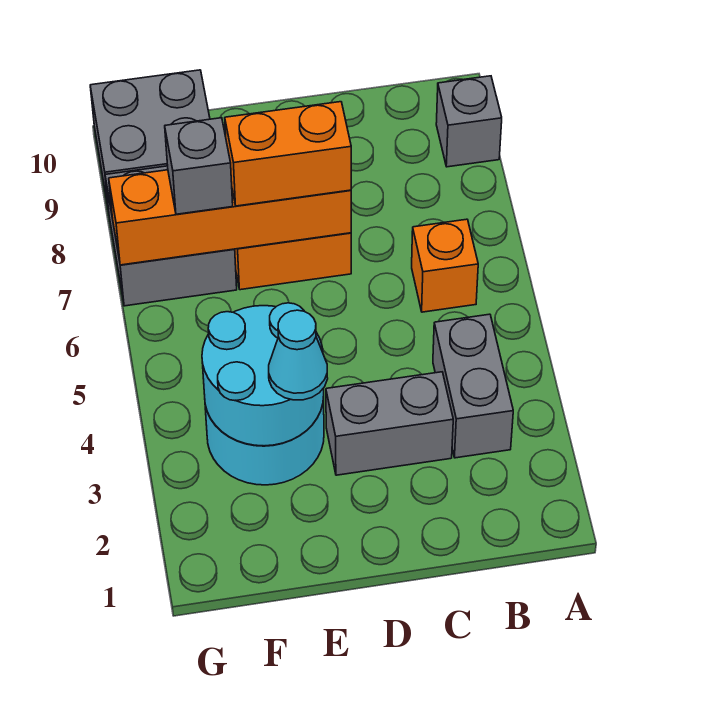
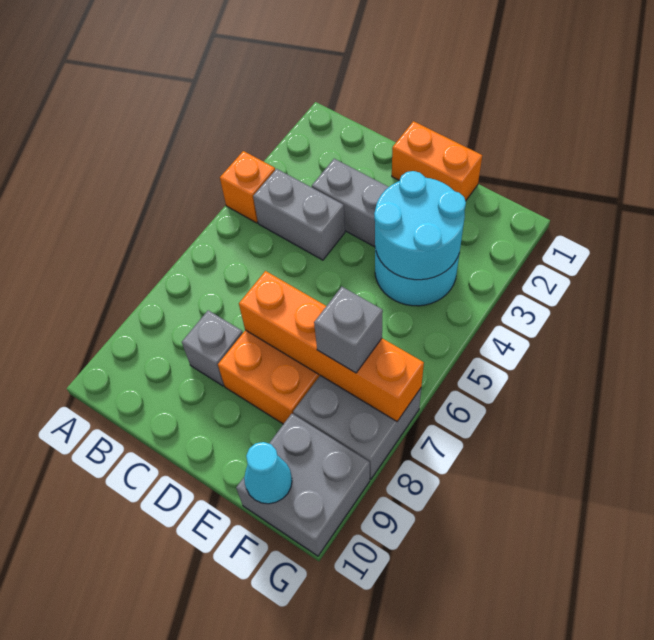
grey 1x1 brick [436,76,502,167] -> grey 1x1 brick moved to [182,310,243,386]
grey 1x2 brick [433,314,513,458] -> grey 1x2 brick turned to [253,169,345,260]
orange 1x1 brick [412,219,478,312] -> orange 1x1 brick moved to [220,151,275,223]
orange 1x2 brick [225,102,351,206] -> orange 1x2 brick moved to [392,121,482,201]
cyan 1x1 cone [269,310,328,400] -> cyan 1x1 cone moved to [244,442,292,504]

